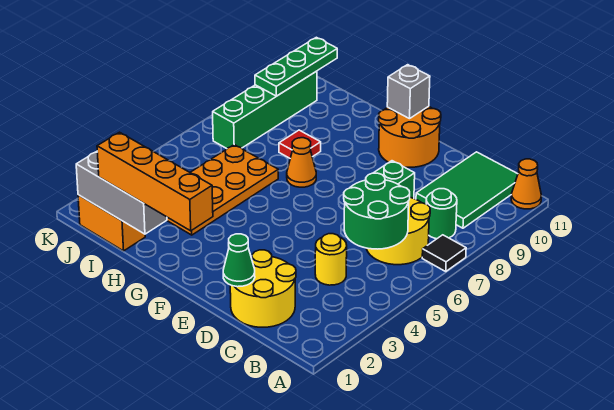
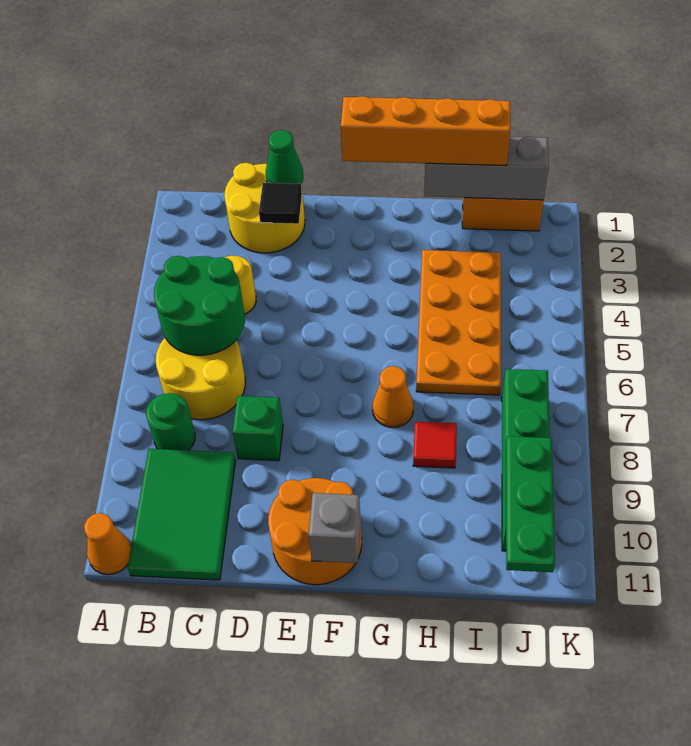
black 1x1 tile [422,235,466,271] -> black 1x1 tile moved to [259,183,302,224]

